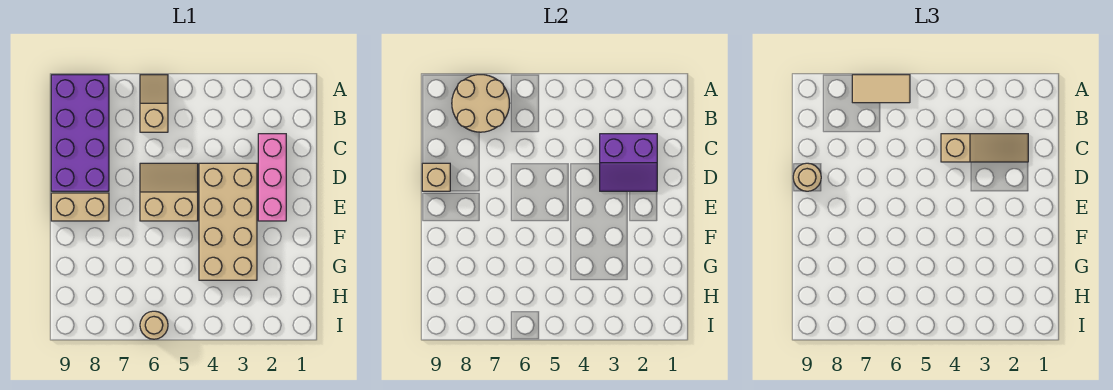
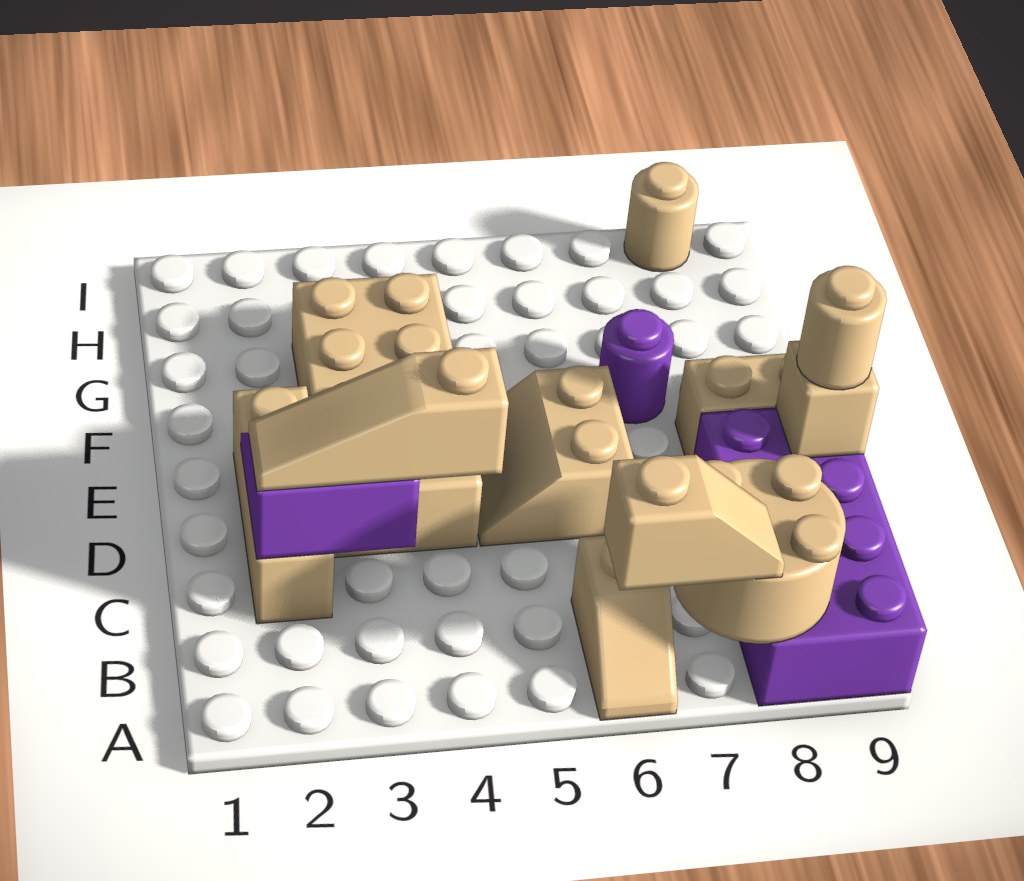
tan 1x2 tile [852,75,910,103] -> tan 1x2 slope [604,454,785,590]
pink 1x3 brick [258,134,286,221] -> tan 1x3 brick [233,386,334,624]
tan 2x2 slope [140,163,198,221] -> tan 2x2 slope turned to [478,366,634,546]
none -> purple 1x1 round brick [599,309,674,424]
tan 1x1 round brick [140,311,168,339] -> tan 1x1 round brick moved to [624,162,699,272]

